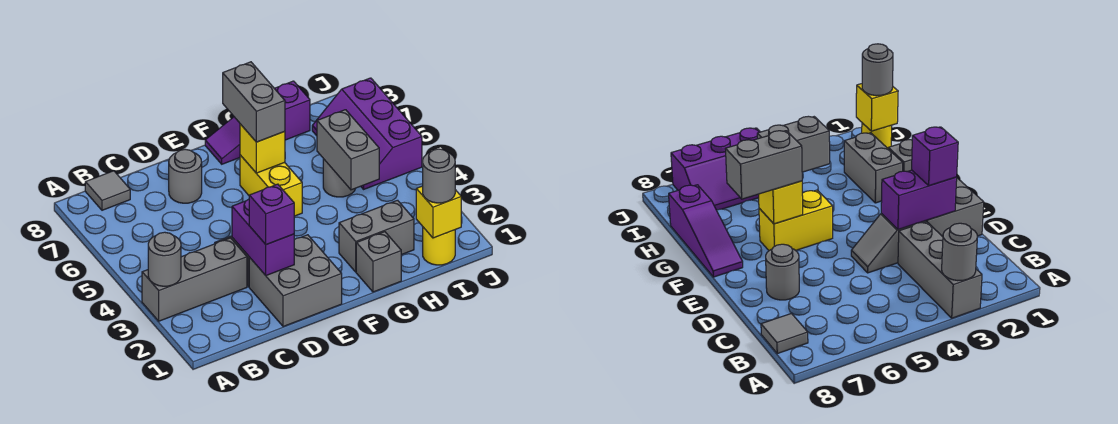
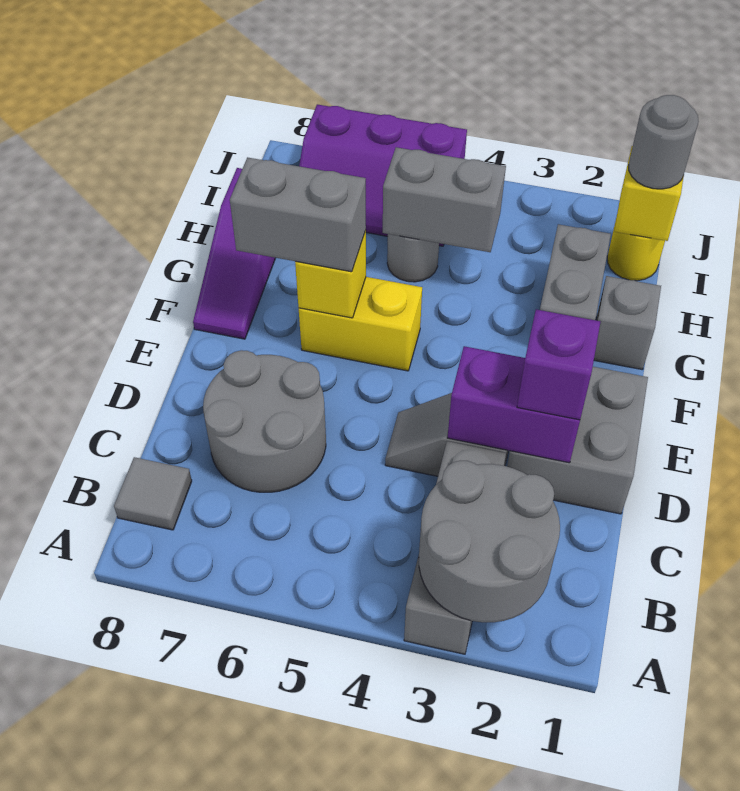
grey 1x1 round brick [148,232,181,286] -> grey 2x2 round brick [419,460,560,622]
grey 1x1 round brick [169,149,202,203] -> grey 2x2 round brick [203,350,326,492]

